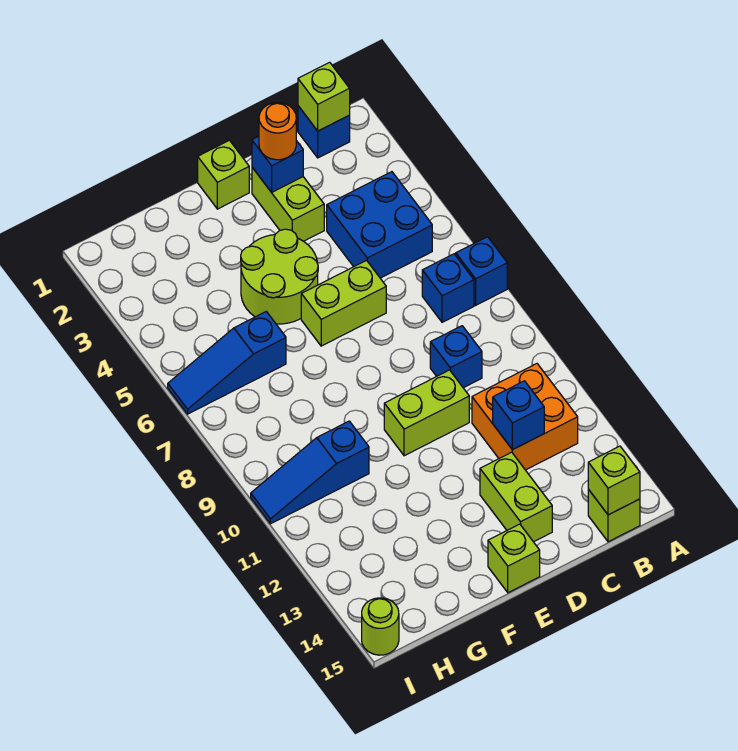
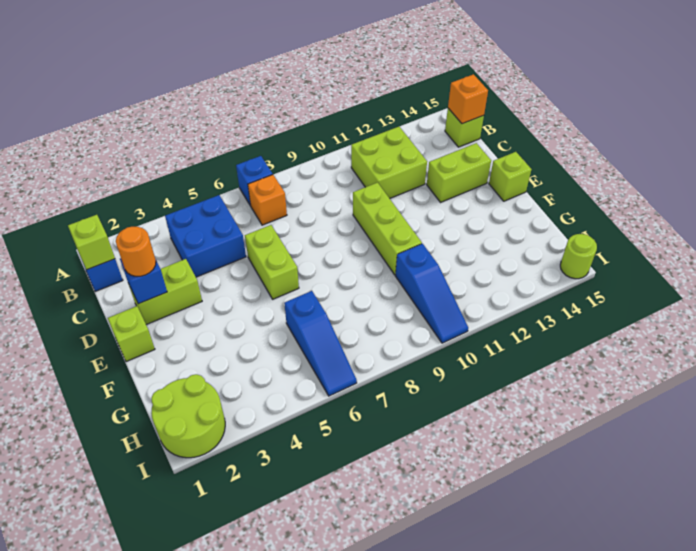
blue 1x1 brick [422,254,474,322] -> orange 1x1 brick [248,175,287,225]
orange 2x2 brick [472,364,578,470] -> lime 2x2 brick [351,127,427,198]
lime 1x1 brick [588,446,640,515] -> orange 1x1 brick [448,74,488,124]
blue 1x1 brick [430,326,482,388] -> none
blue 1x1 brick [493,381,544,450] -> none
lime 1x2 brick [384,370,469,456] -> lime 1x3 brick [353,183,422,275]
lime 2x2 round brick [241,229,318,324] -> lime 2x2 round brick moved to [151,374,225,458]

